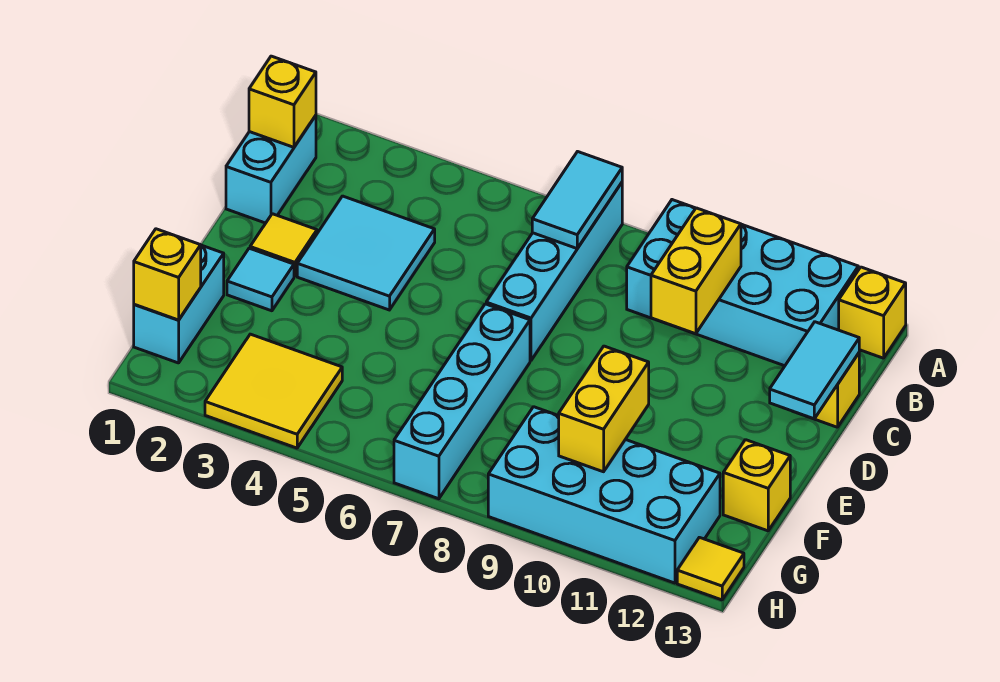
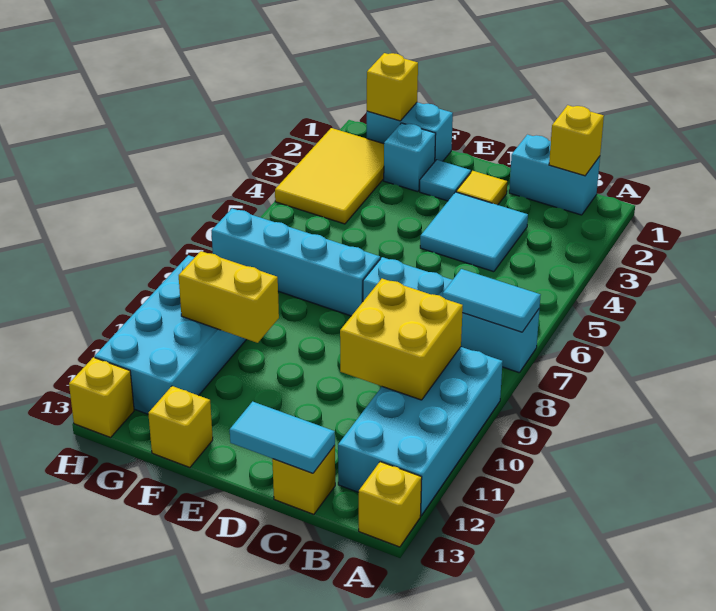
yellow 1x2 brick [651,208,741,334] -> yellow 2x2 brick [340,279,463,400]
none -> cyan 1x1 brick [384,123,436,192]
yellow 2x2 tile [205,334,342,448] -> yellow 2x3 tile [275,128,384,224]
yellow 1x1 tile [677,537,744,600] -> yellow 1x1 brick [69,357,134,437]

